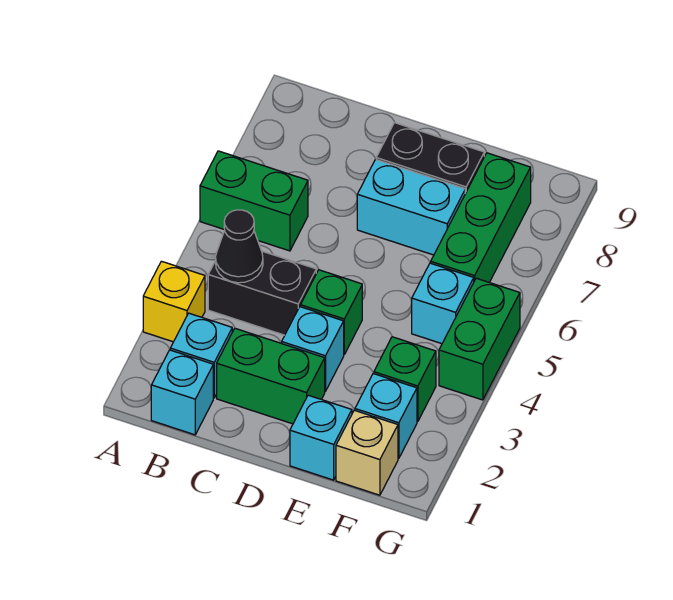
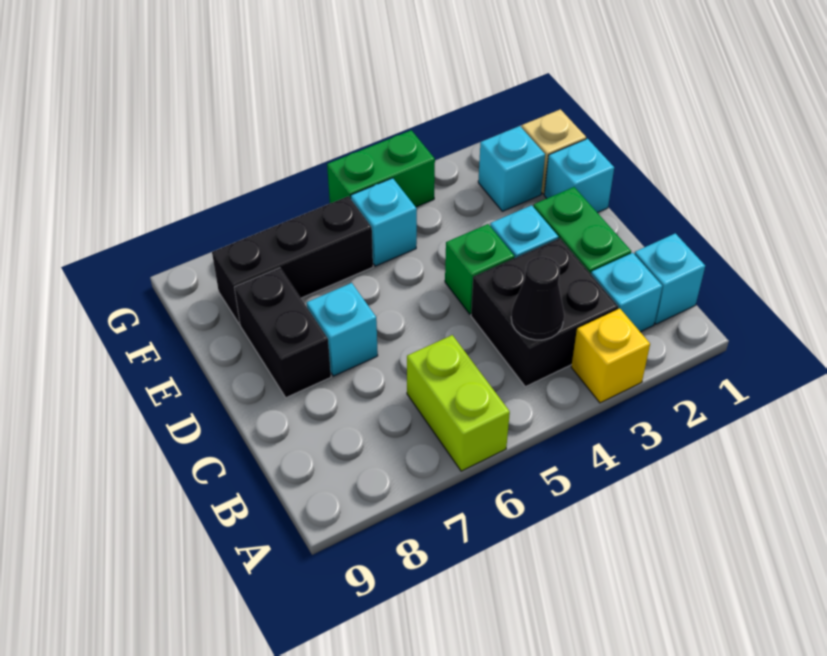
green 1x2 brick [200,151,308,251] -> lime 1x2 brick [407,335,510,471]
black 1x2 brick [208,251,316,335] -> black 2x2 brick [471,238,618,387]
cyan 1x2 brick [357,159,465,255] -> cyan 1x1 brick [307,283,378,376]
green 1x1 brick [374,337,436,422] -> none
green 1x3 brick [431,153,531,283] -> black 1x3 brick [212,196,373,325]

